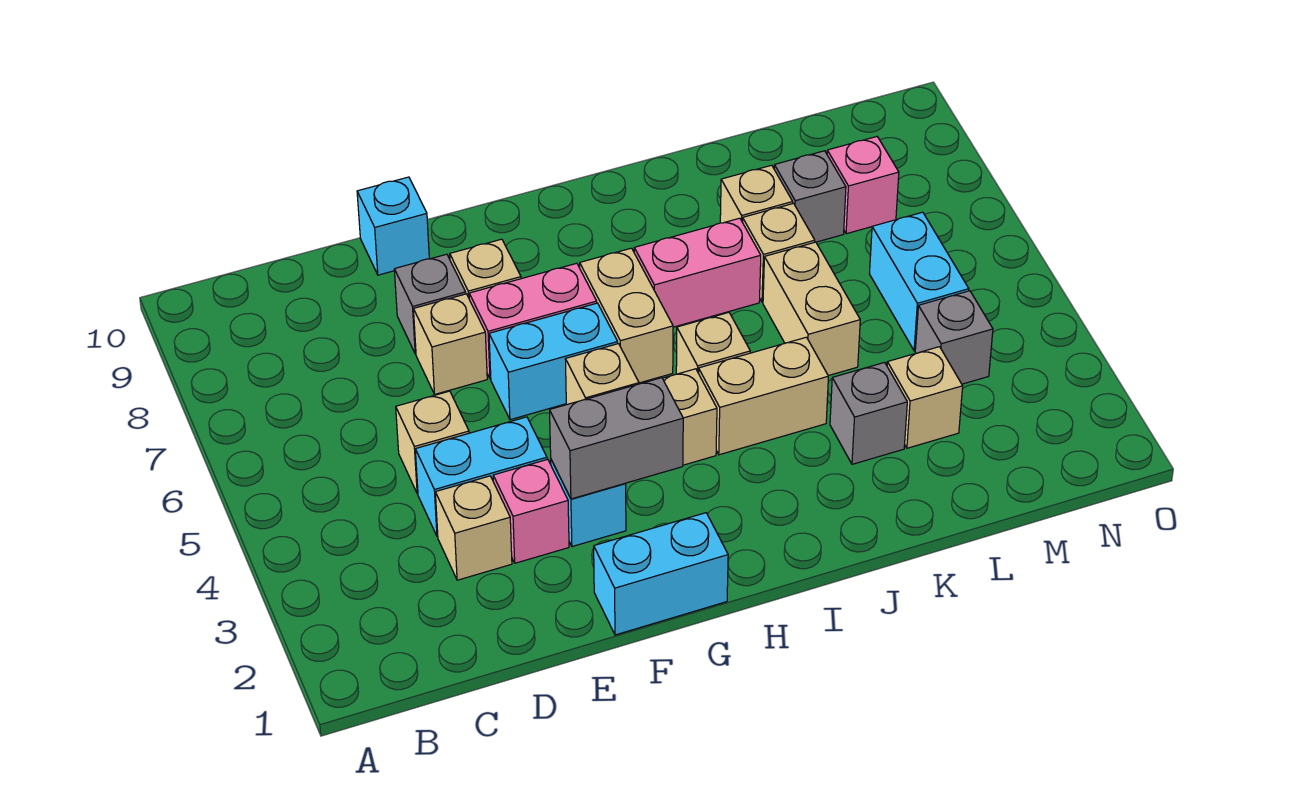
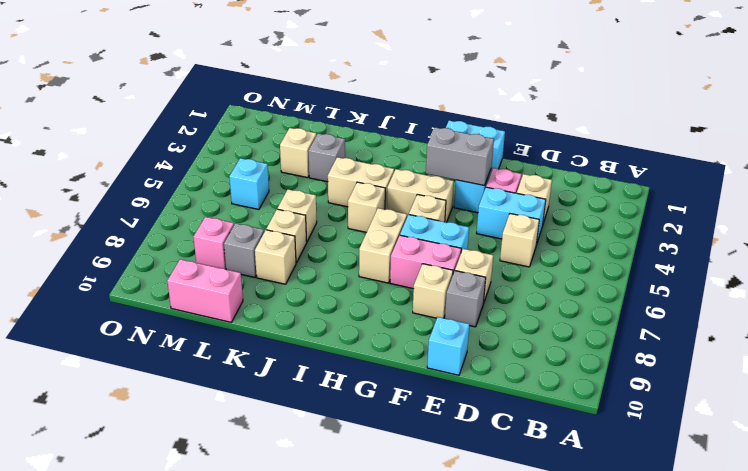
pink 1x2 brick [634,218,761,327] -> pink 1x2 brick moved to [167,259,243,322]
tan 1x2 brick [763,242,860,376] -> tan 1x1 brick [277,189,317,242]
grey 1x1 brick [915,291,993,384] -> none
cyan 1x2 brick [870,212,969,351] -> cyan 1x1 brick [229,158,269,210]

